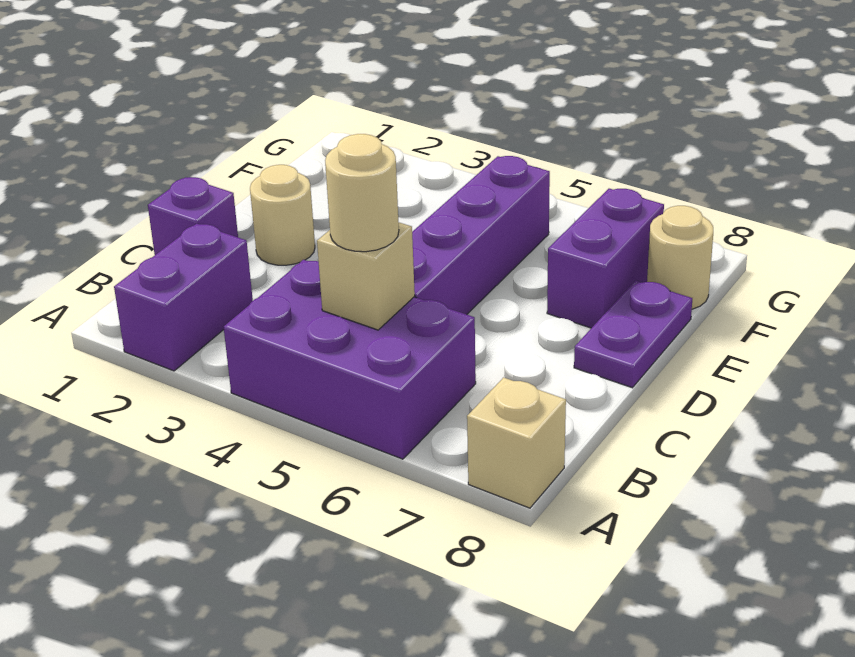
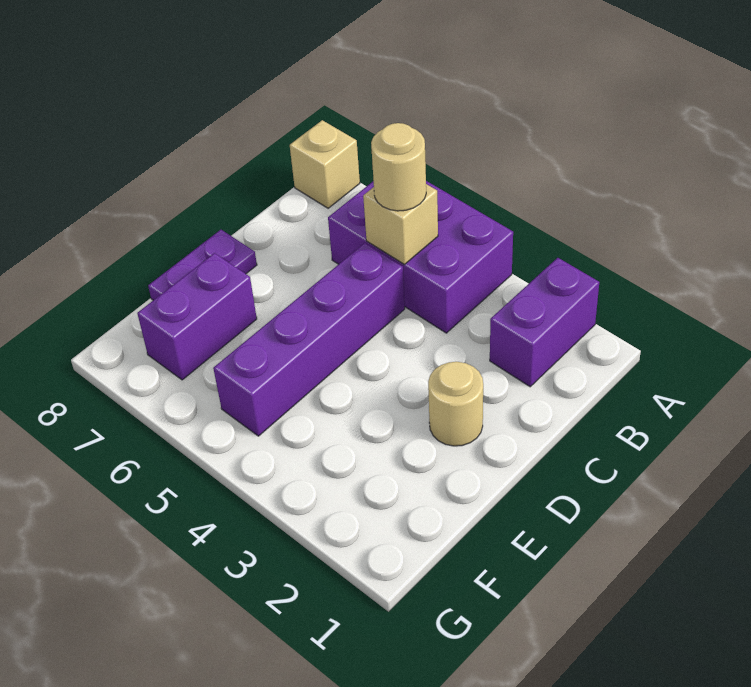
purple 1x1 brick [148,177,238,255] -> none
tan 1x1 round brick [647,206,713,309] -> none

